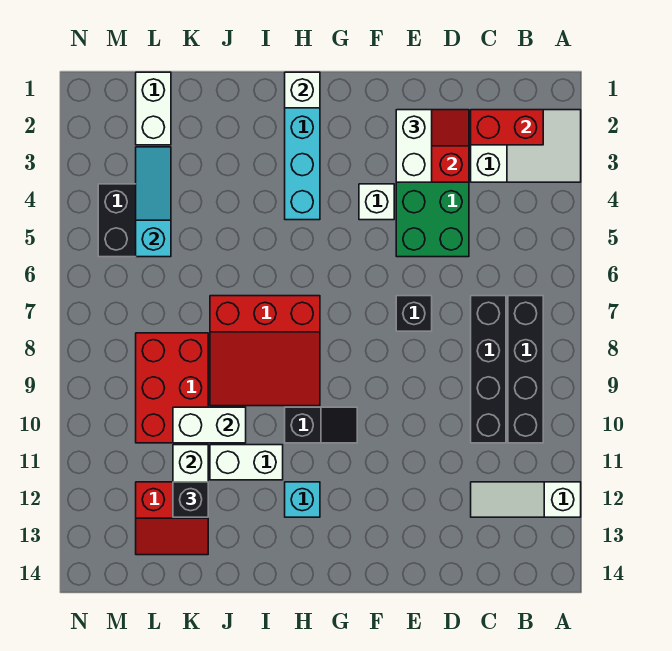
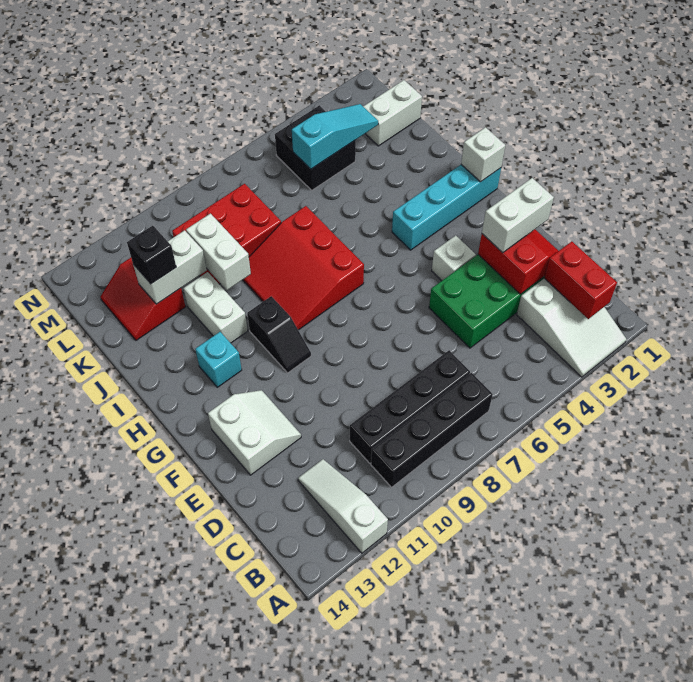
black 1x1 brick [396,296,432,331] -> none
none -> white 2x2 slope [208,390,301,475]

